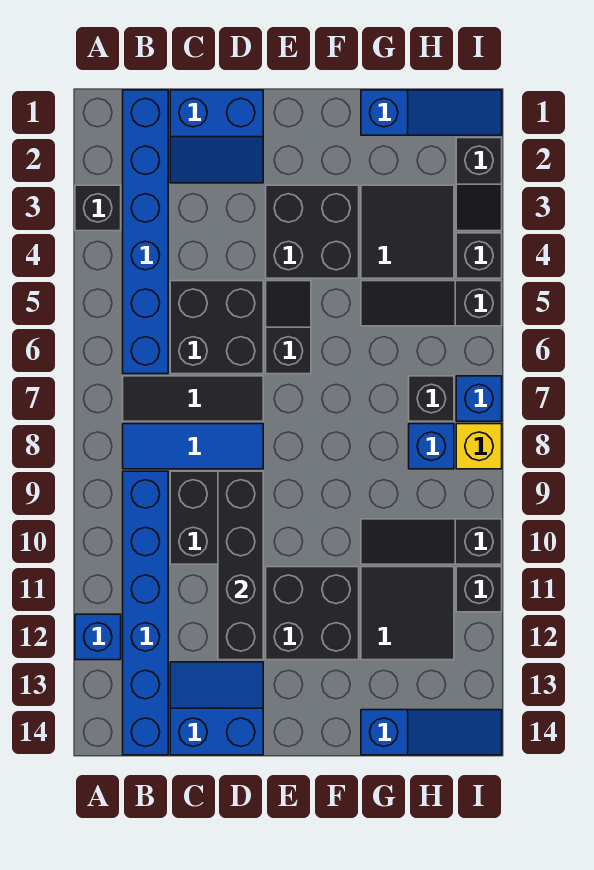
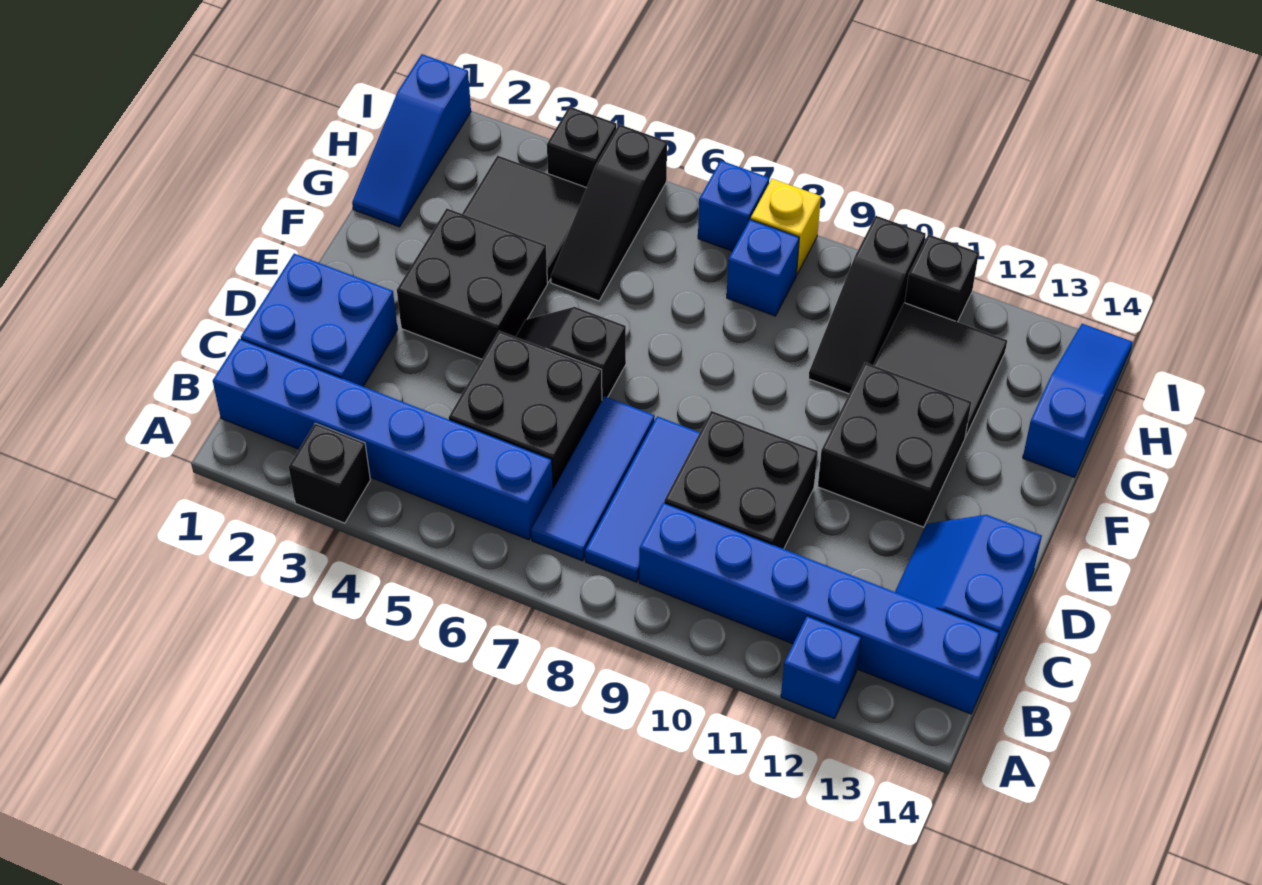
black 1x3 tile [123,376,263,421] -> blue 1x3 tile [531,396,655,561]
blue 2x2 slope [170,90,263,183] -> blue 2x2 brick [241,254,398,386]
black 1x4 brick [218,471,263,660] -> none
blue 1x3 slope [361,90,502,135] -> blue 1x3 slope turned to [352,54,471,227]
black 1x1 brick [409,376,454,421] -> none
black 1x2 slope [456,138,502,231] -> none

